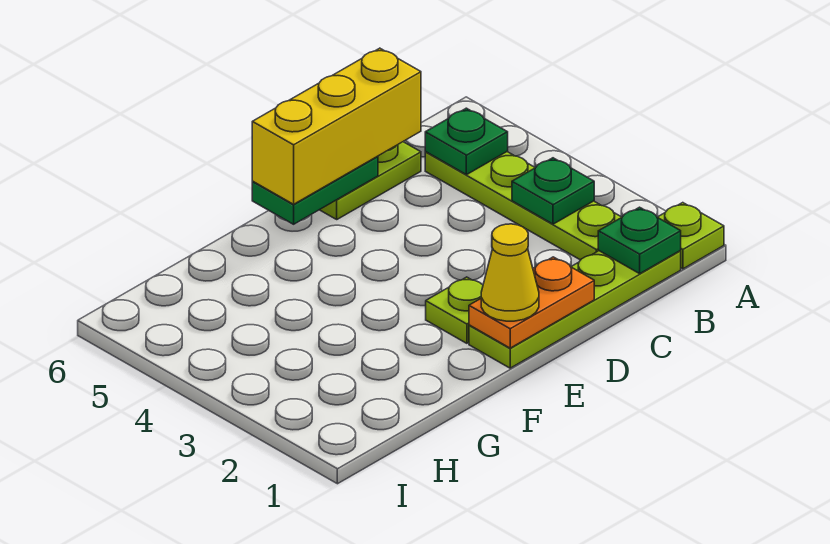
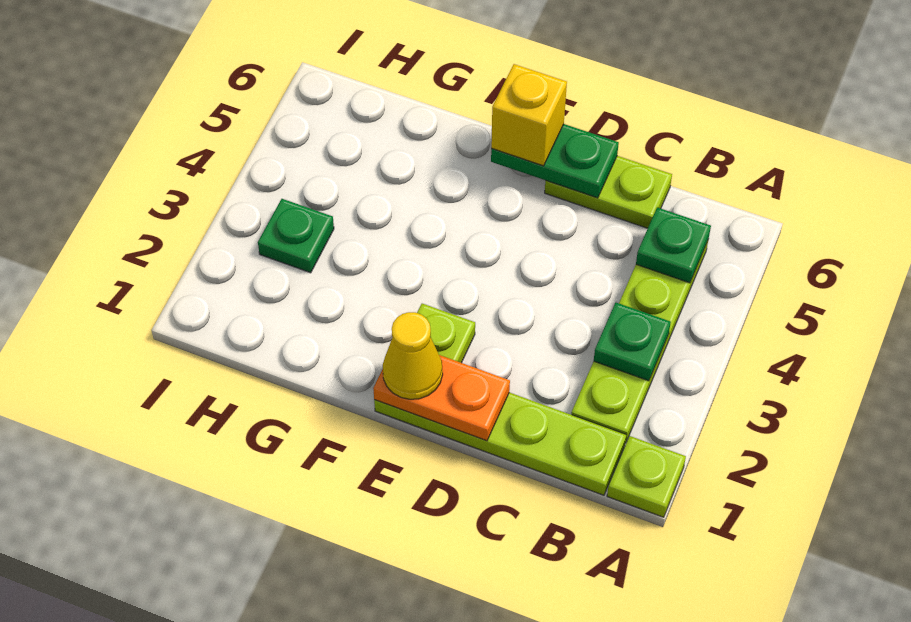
green 1x1 plate [598,207,681,274] -> green 1x1 plate moved to [258,199,334,273]
yellow 1x3 brick [252,48,421,204] -> yellow 1x1 brick [491,64,567,166]

